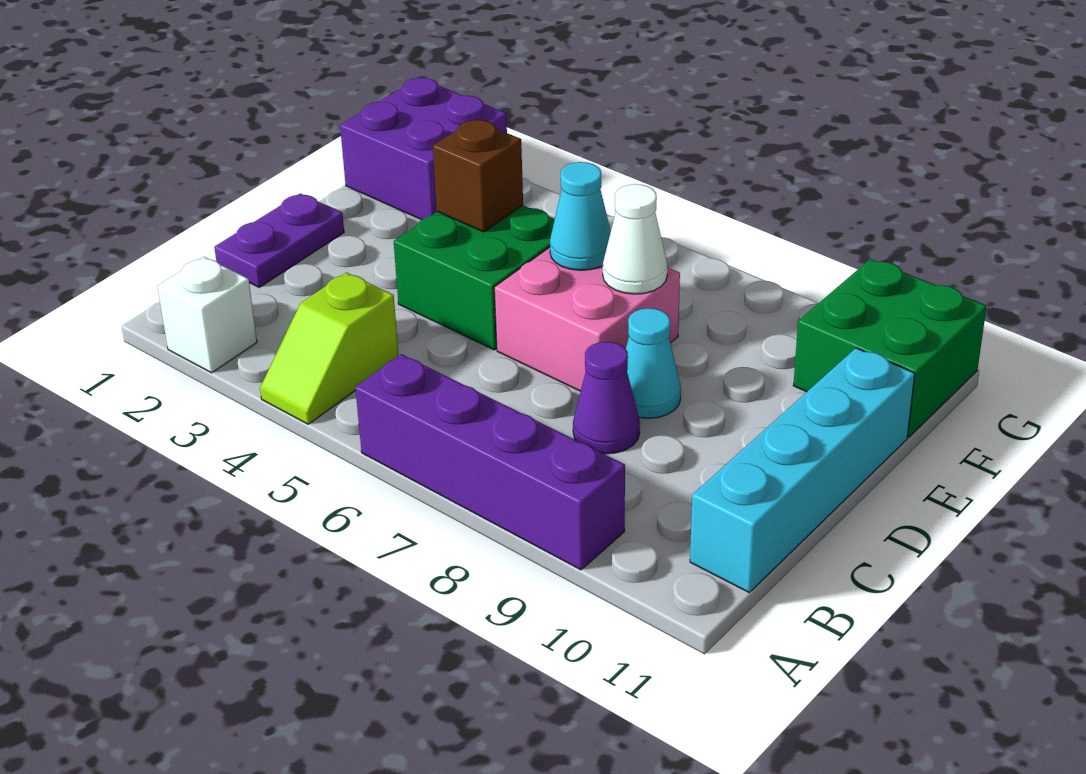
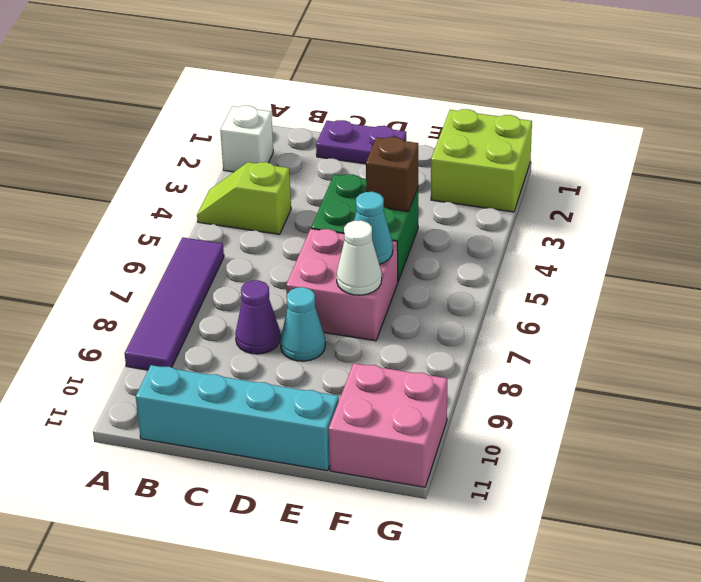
purple 1x4 brick [355,354,625,570] -> purple 1x4 tile [125,237,224,370]
purple 2x2 brick [340,78,507,220] -> lime 2x2 brick [431,109,532,212]
green 2x2 brick [793,259,987,437] -> pink 2x2 brick [329,363,447,487]

